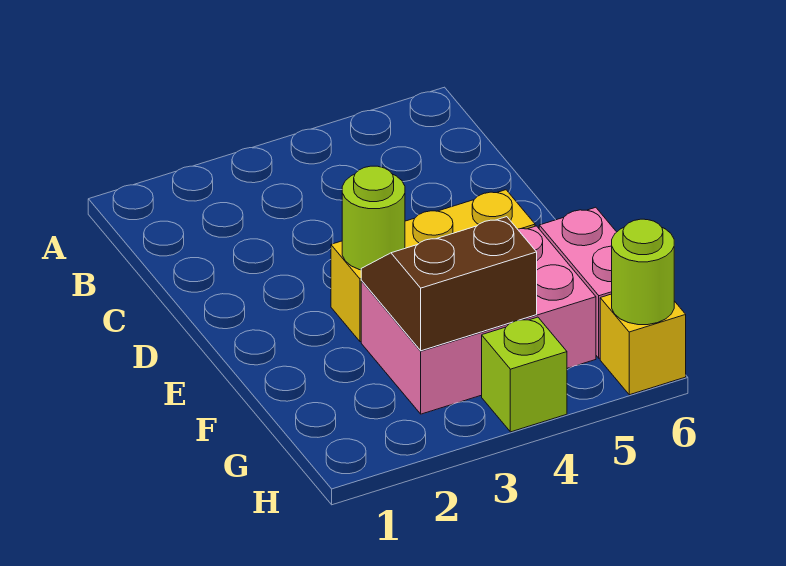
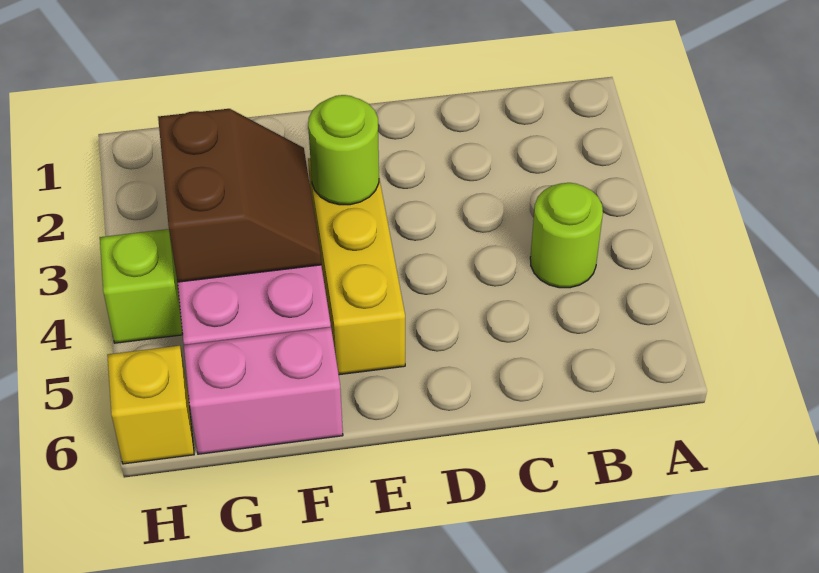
lime 1x1 round brick [612,219,674,325] -> lime 1x1 round brick moved to [530,183,603,288]

